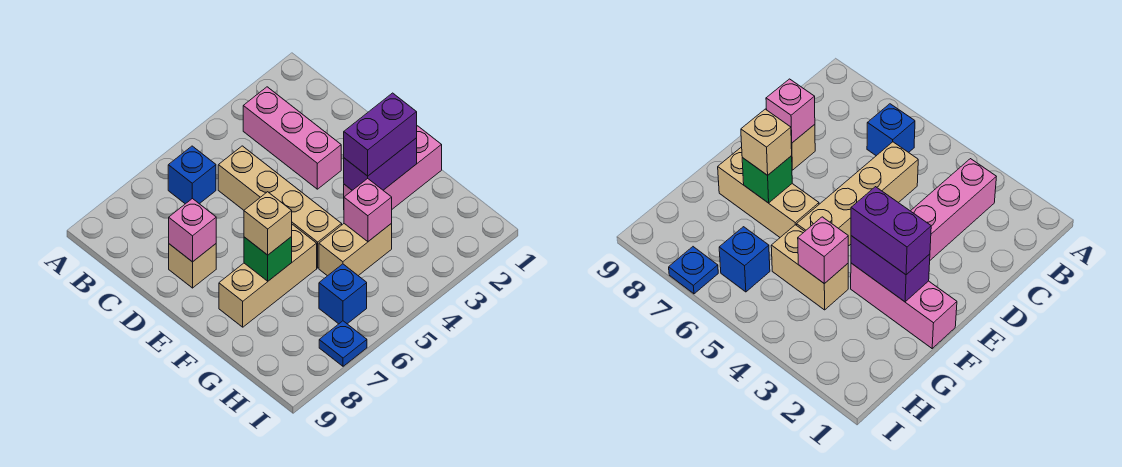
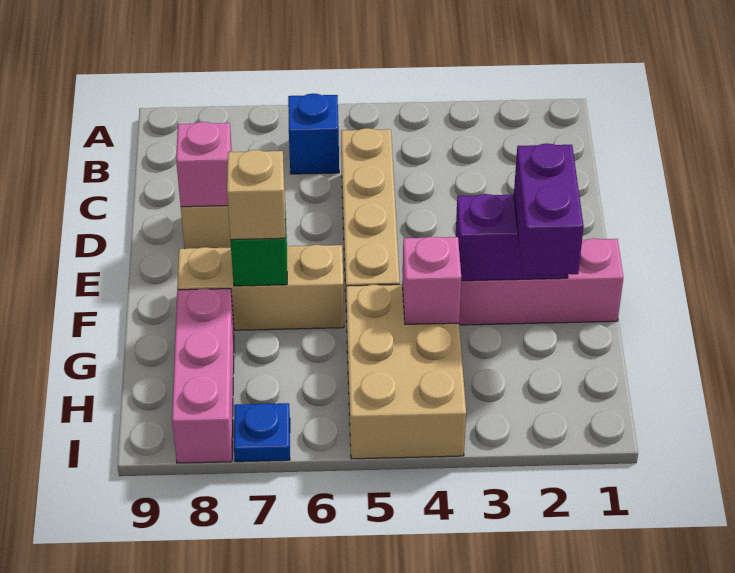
pink 1x3 brick [243,87,341,189] -> pink 1x3 brick moved to [172,289,234,463]
purple 1x2 brick [344,93,417,176] -> purple 1x2 brick turned to [514,143,584,275]
tan 1x2 brick [319,223,392,276] -> tan 2x3 brick [346,285,466,459]
blue 1x1 brick [319,264,367,324] -> none

